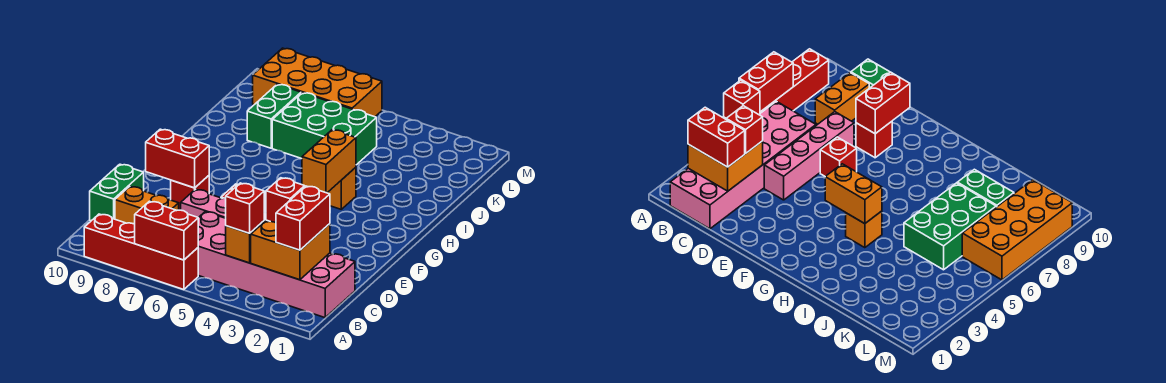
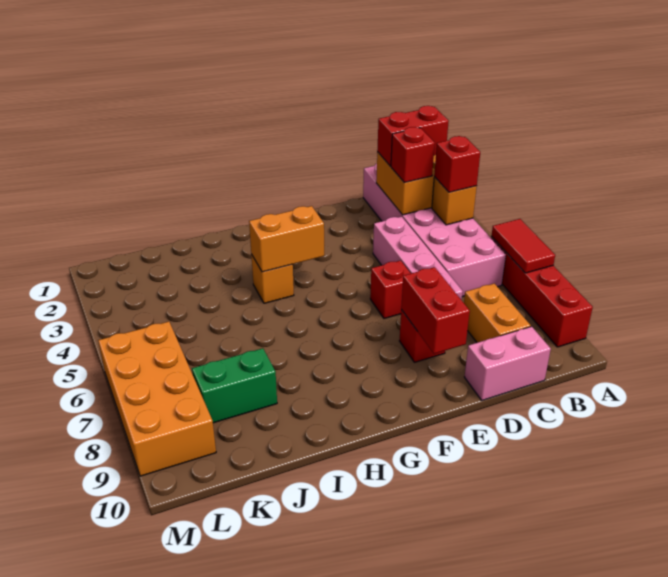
red 1x2 brick [135,201,198,260] -> red 1x2 tile [491,219,555,273]
green 1x2 brick [90,164,144,221] -> pink 1x2 brick [465,327,551,400]
green 2x3 brick [272,93,377,165] -> none

